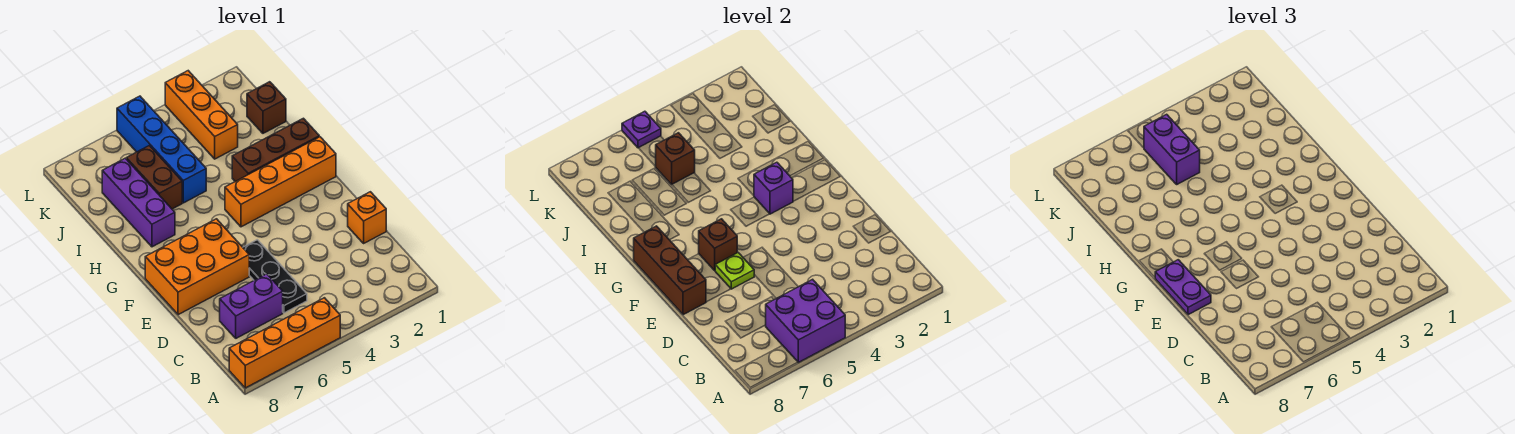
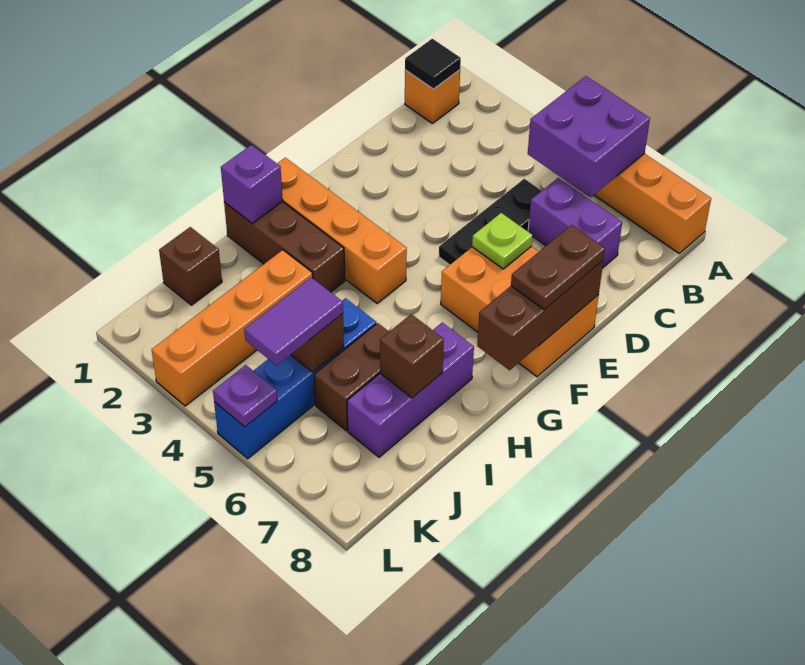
none -> black 1x1 tile [405,39,461,89]
orange 1x1 brick [348,192,386,243] -> orange 1x1 brick moved to [405,70,460,123]
purple 1x2 plate [1155,260,1211,315] -> brown 1x2 plate [511,225,605,310]
brown 1x1 brick [699,219,737,270] -> brown 1x1 brick moved to [380,314,444,398]
purple 1x1 brick [754,162,793,214] -> purple 1x1 brick moved to [221,145,283,223]
orange 1x3 brick [165,71,238,159] -> orange 1x4 brick [152,250,313,406]
purple 1x2 brick [1144,114,1200,184] -> purple 1x2 tile [244,277,343,365]

